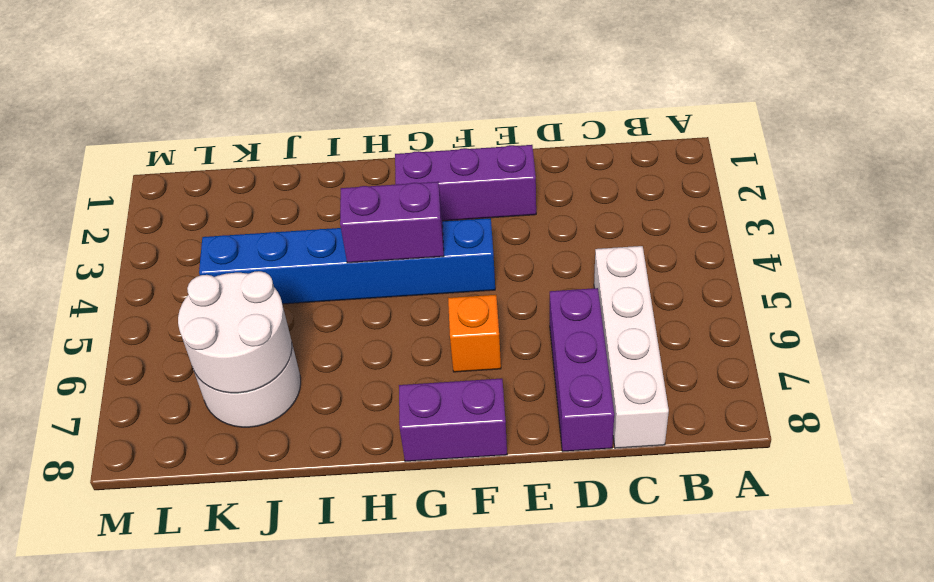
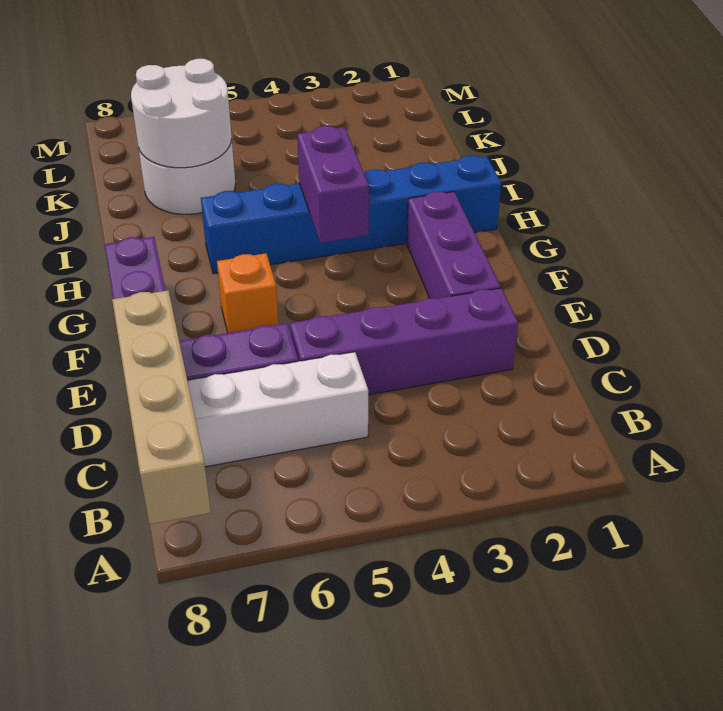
none -> tan 1x4 brick [112,290,211,524]
none -> purple 1x4 brick [290,288,518,395]
blue 1x6 brick [199,218,495,304] -> blue 1x6 brick turned to [201,156,501,274]

